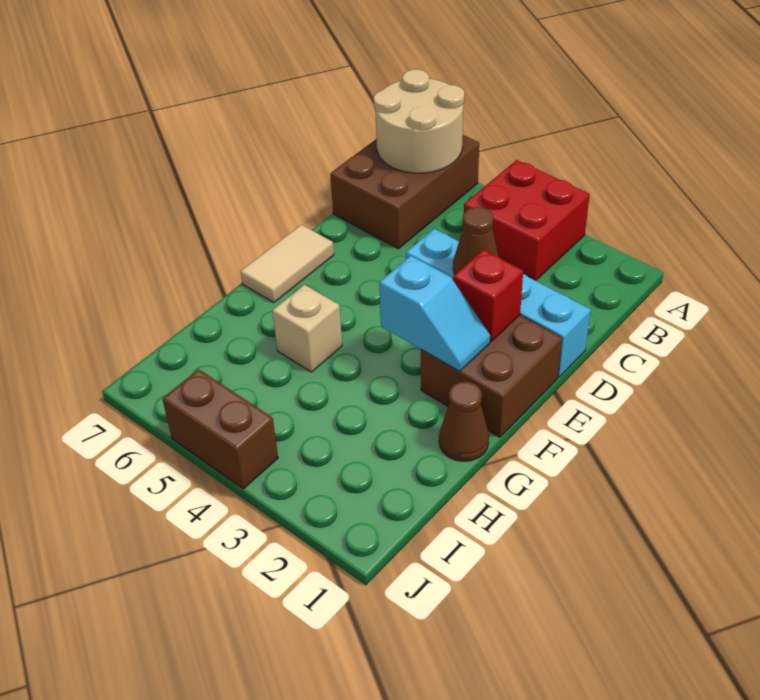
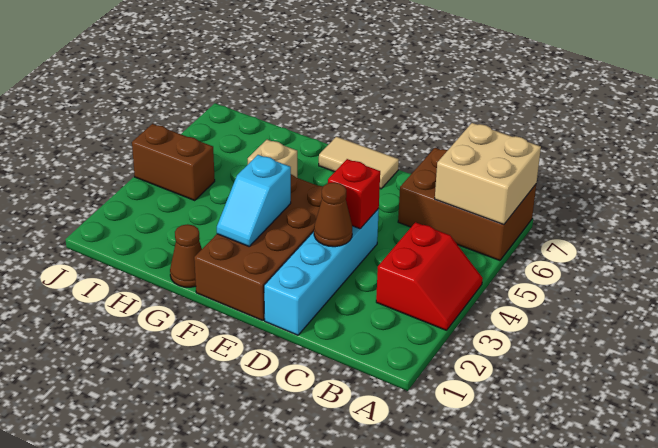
red 2x2 brick [464,160,590,281] -> red 2x2 slope [376,222,483,330]
tan 2x2 round brick [374,70,464,173] -> tan 2x2 brick [435,123,541,225]
brown 2x2 brick [421,315,562,437] -> brown 2x4 brick [194,174,323,321]
red 1x1 brick [453,250,523,341] -> red 1x1 brick moved to [328,159,380,229]
brown 1x2 brick [162,369,278,489] -> brown 1x2 brick turned to [132,124,215,201]

